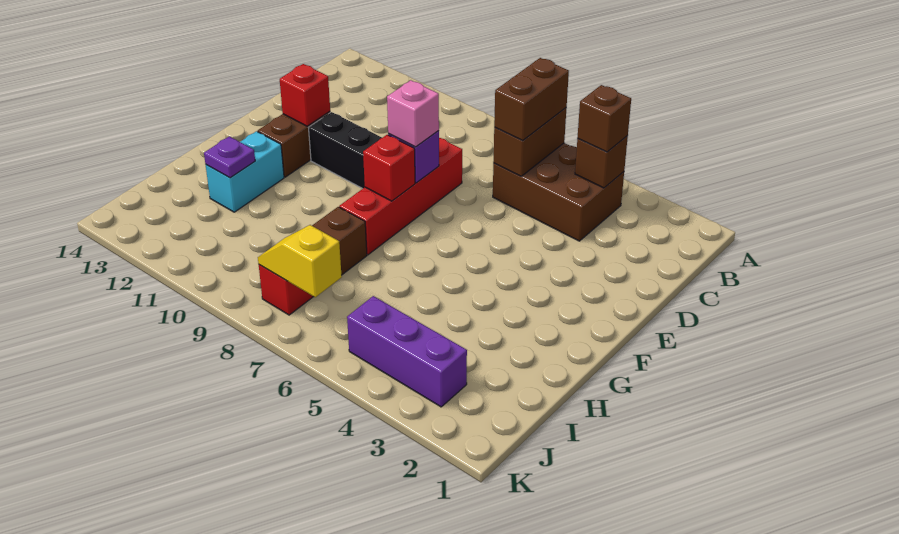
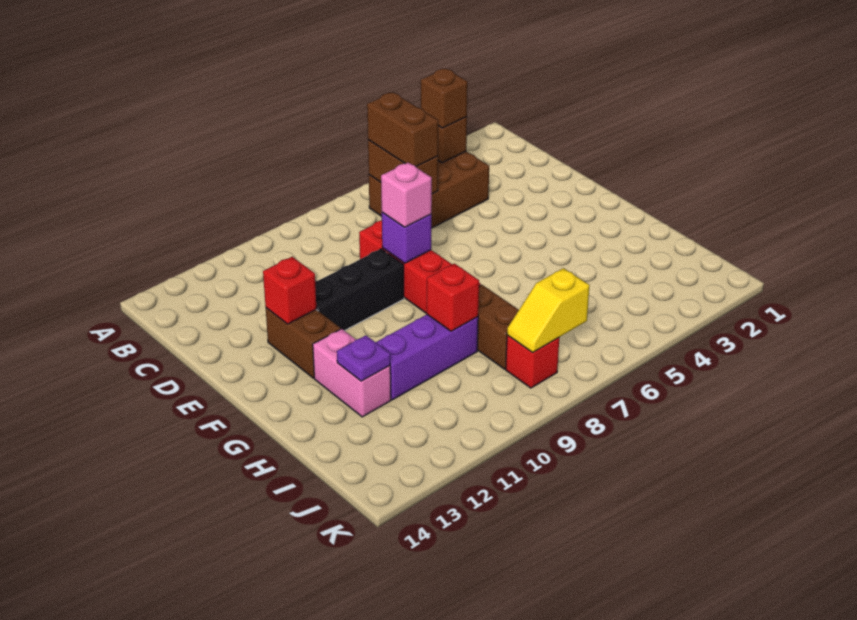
red 1x1 brick [363,135,415,201] -> red 1x1 brick moved to [427,264,479,331]
cyan 1x2 brick [206,131,284,212] -> pink 1x2 brick [313,329,391,417]
purple 1x3 brick [347,296,467,407] -> purple 1x3 brick moved to [376,315,478,400]

